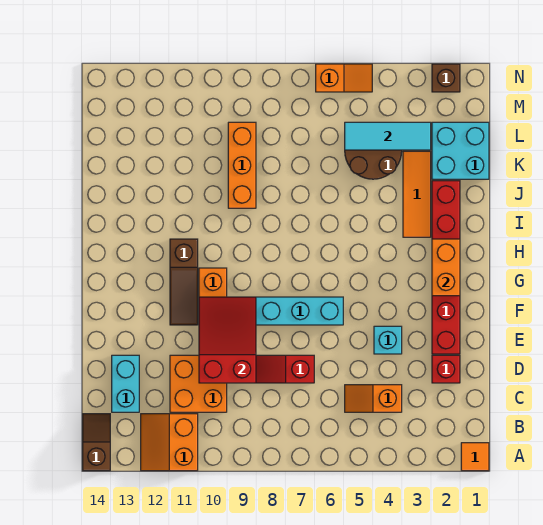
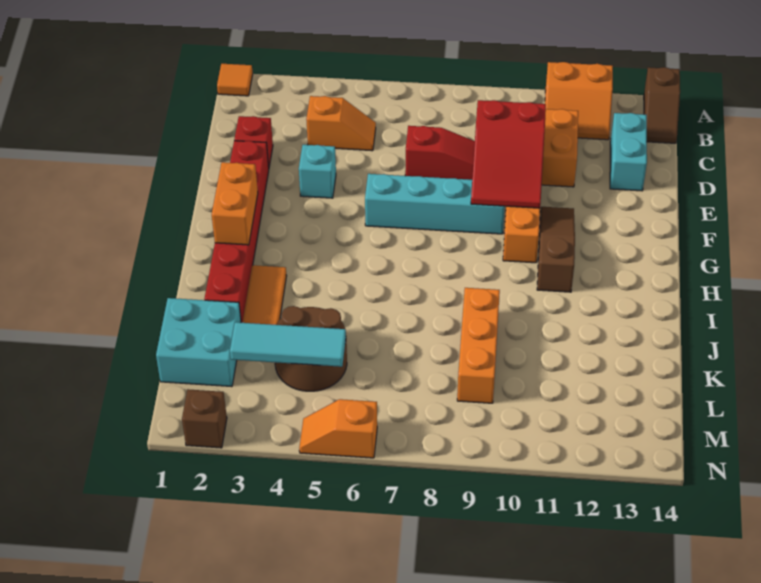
orange 2x2 slope [141,414,198,471] -> orange 2x2 slope turned to [545,62,613,140]

